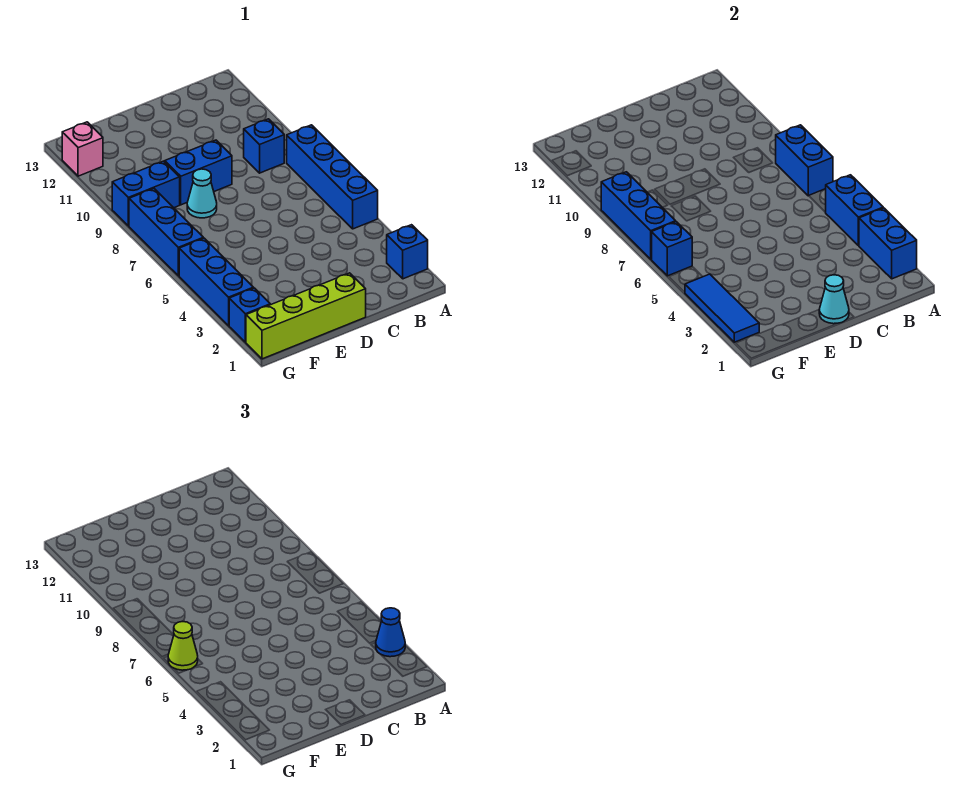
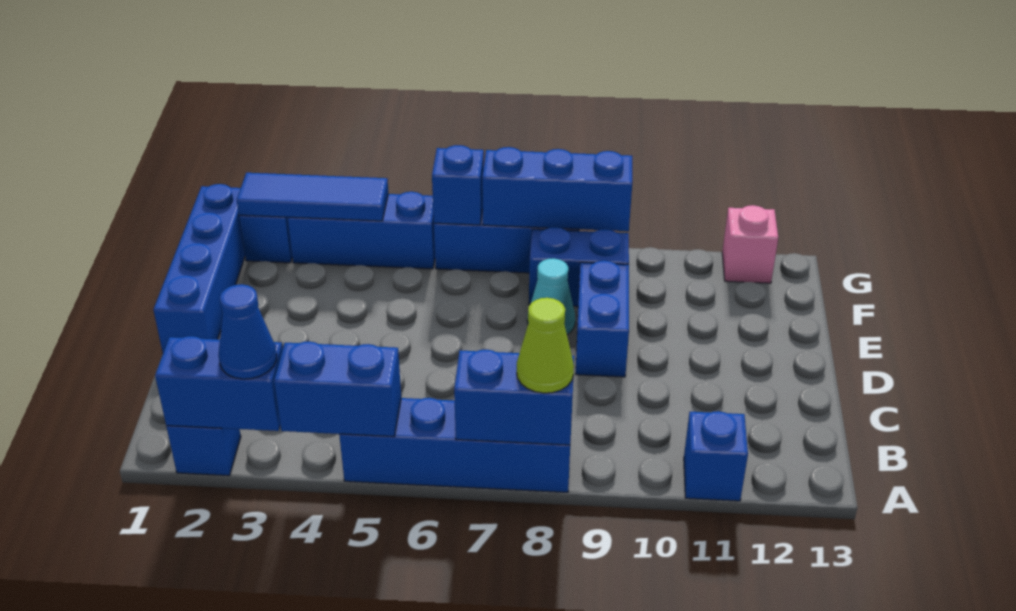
blue 1x1 brick [244,119,284,173] -> blue 1x1 brick moved to [684,411,748,501]
lime 1x4 brick [246,273,366,359] -> blue 1x4 brick [153,184,245,352]
cyan 1x1 cone [819,275,849,324] -> none
blue 1x2 brick [112,161,180,226] -> blue 1x2 brick turned to [529,227,629,307]
lime 1x1 cone [168,621,198,670] -> lime 1x1 cone moved to [517,298,574,393]

